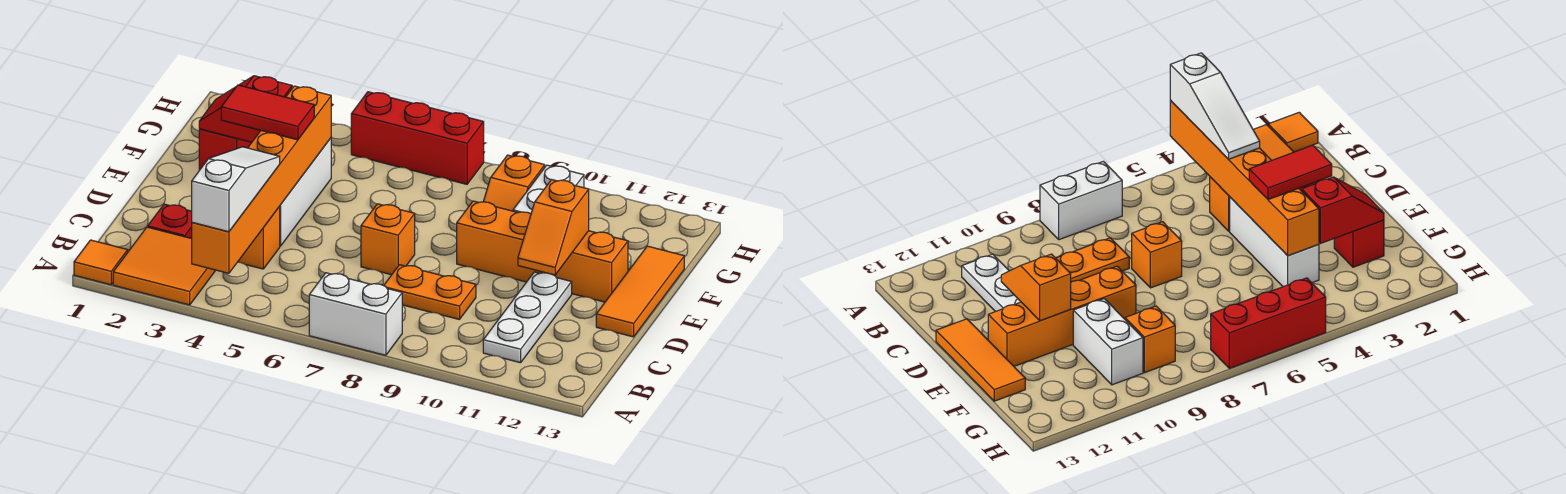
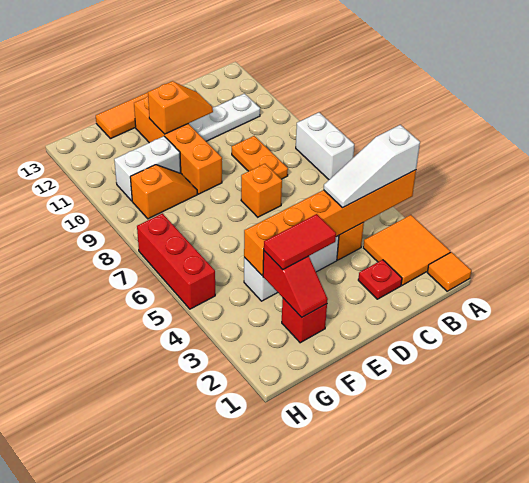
red 1x2 tile [221,85,314,140] -> red 1x2 tile turned to [264,214,336,270]

